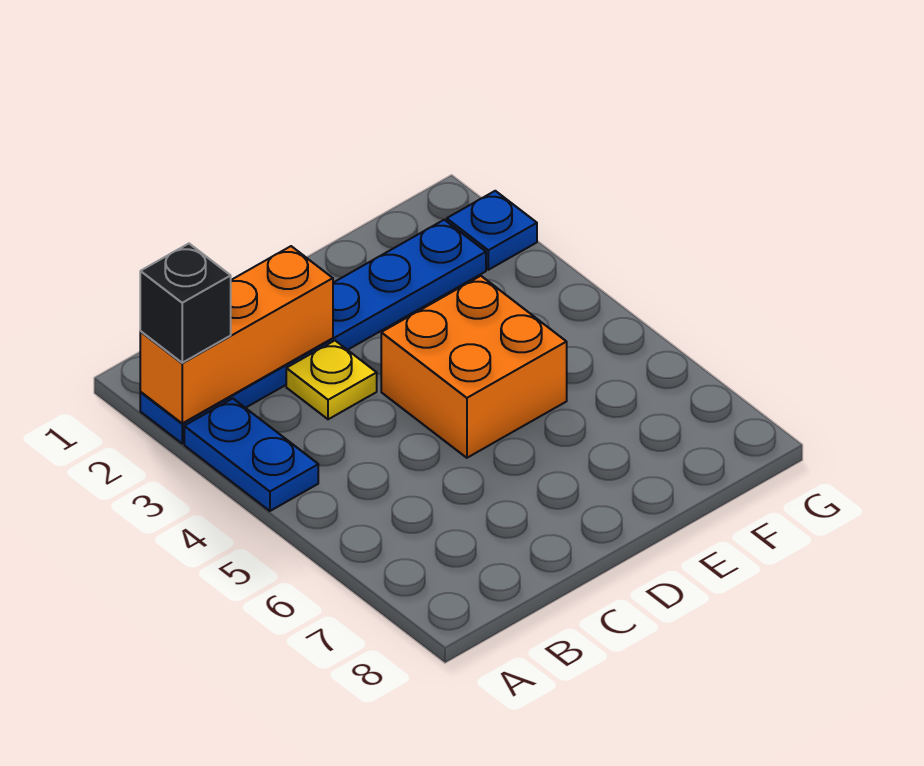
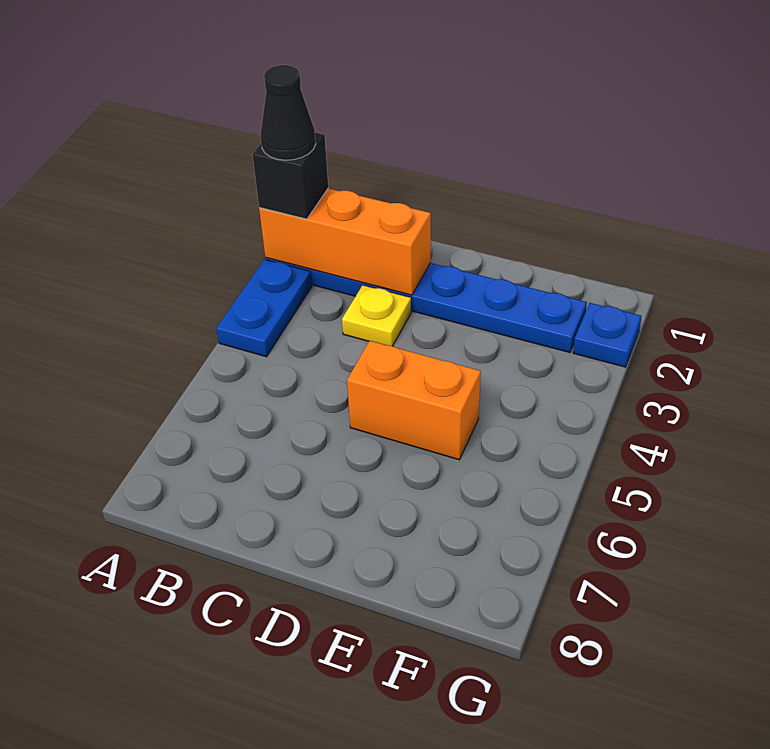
none -> black 1x1 cone [261,65,316,160]
orange 2x2 brick [381,276,567,458] -> orange 1x2 brick [347,341,481,460]

